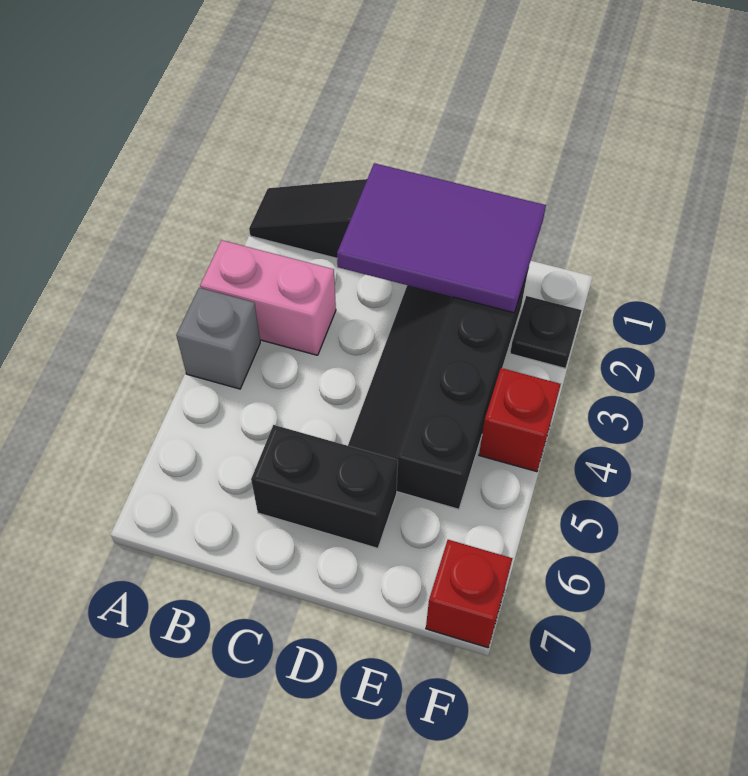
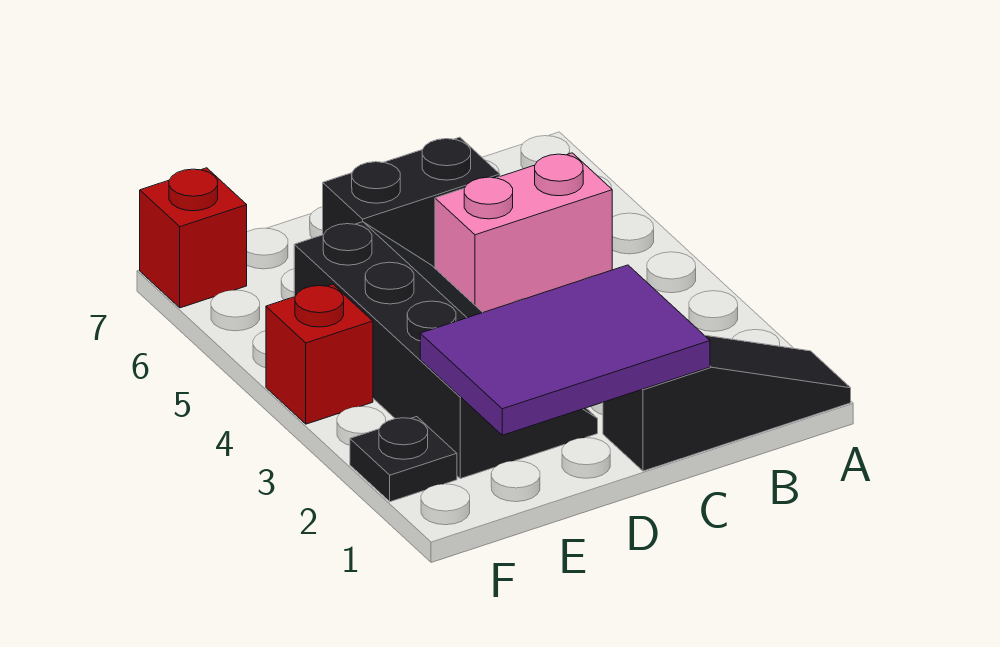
pink 1x2 brick [200,240,336,355] -> pink 1x2 brick moved to [435,153,612,312]
grey 1x1 brick [176,288,260,389] -> none

